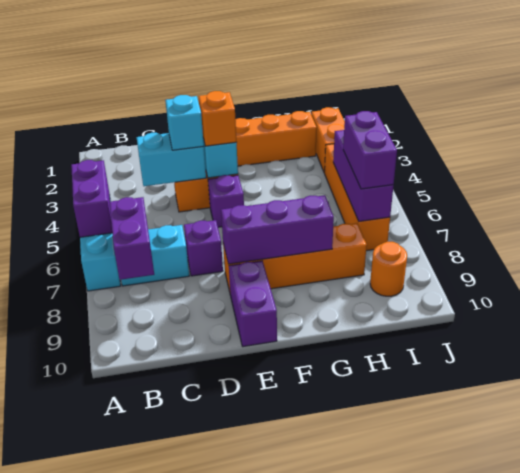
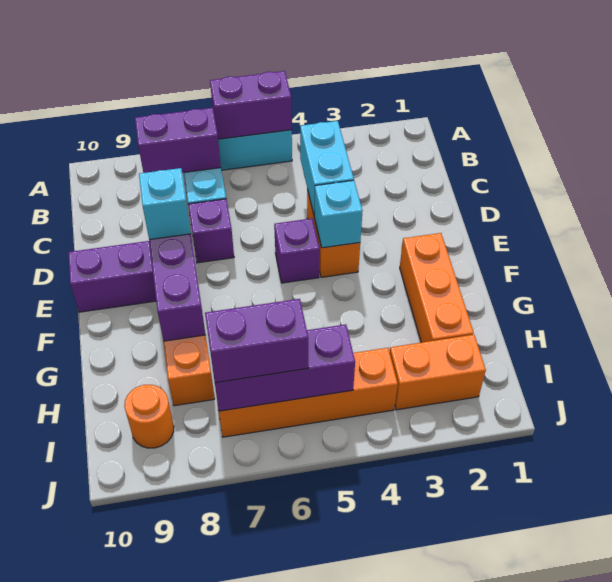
cyan 1x1 brick [165,95,204,150] -> cyan 1x1 brick moved to [139,168,191,240]
orange 1x1 brick [199,91,236,146] -> none

